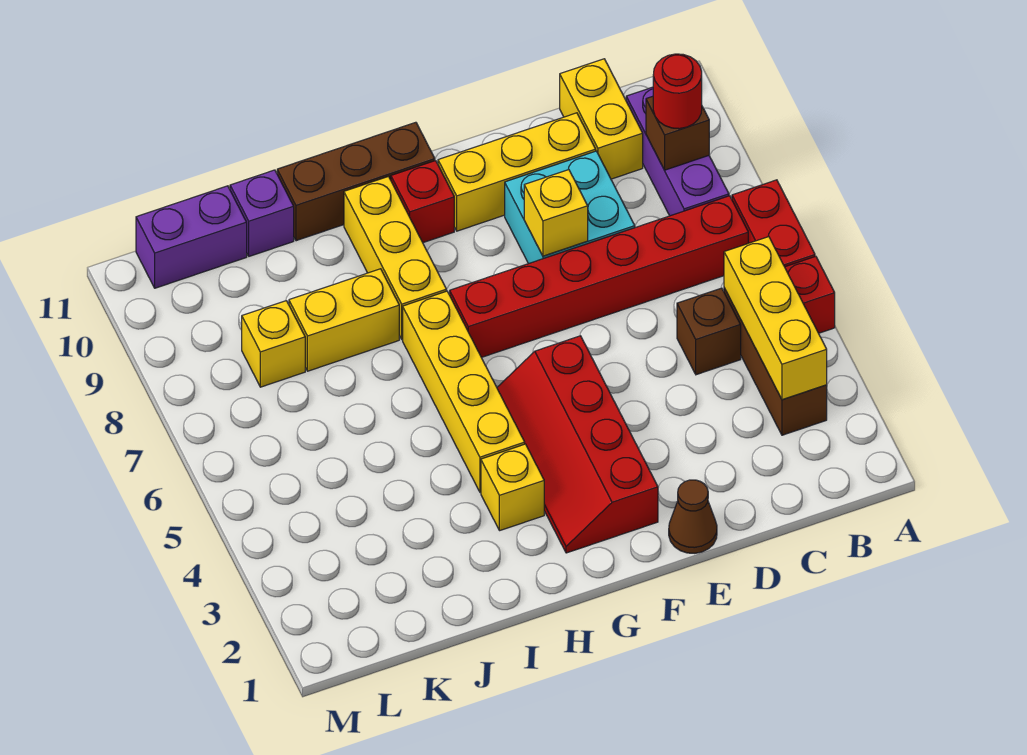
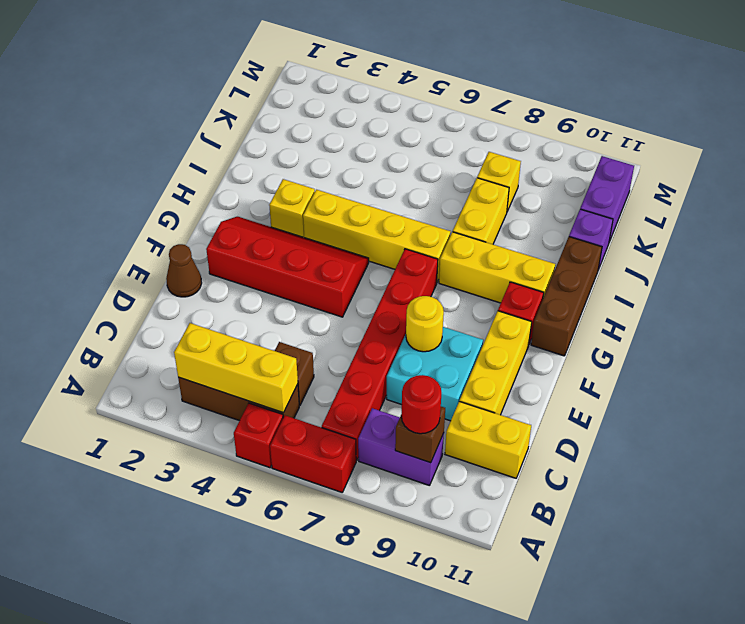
purple 1x3 brick [626,87,729,216] -> purple 1x2 brick [358,408,444,486]
yellow 1x1 brick [524,170,588,256] -> yellow 1x1 round brick [406,296,444,352]

